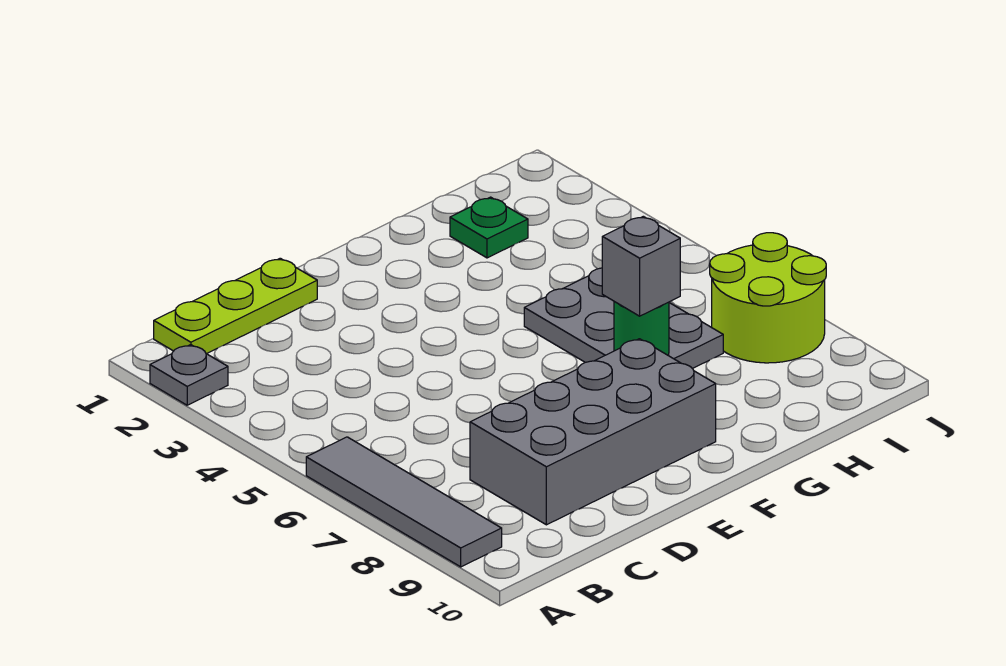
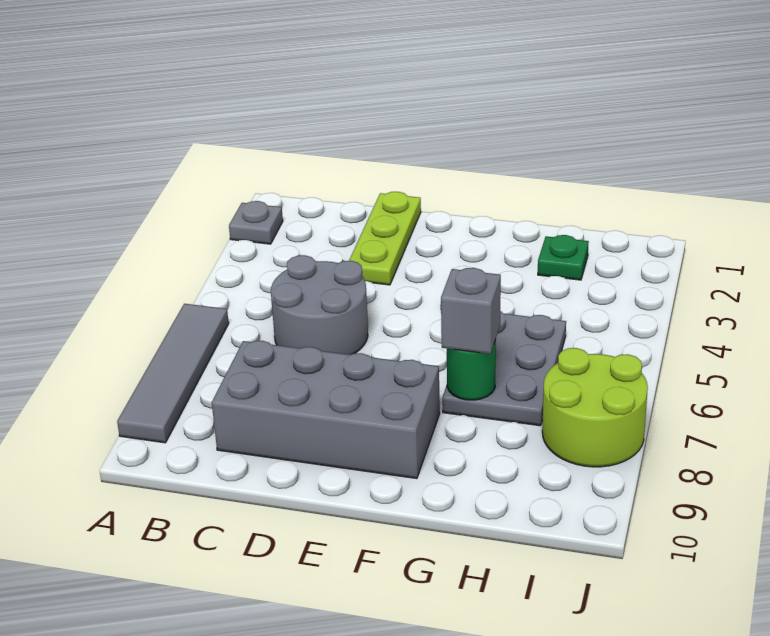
lime 1x3 plate [154,258,317,354] -> lime 1x3 plate turned to [349,192,421,285]
none -> grey 2x2 round brick [271,255,368,355]

